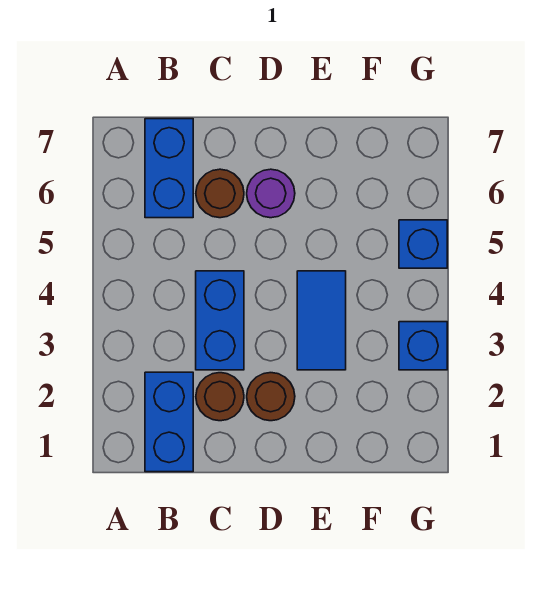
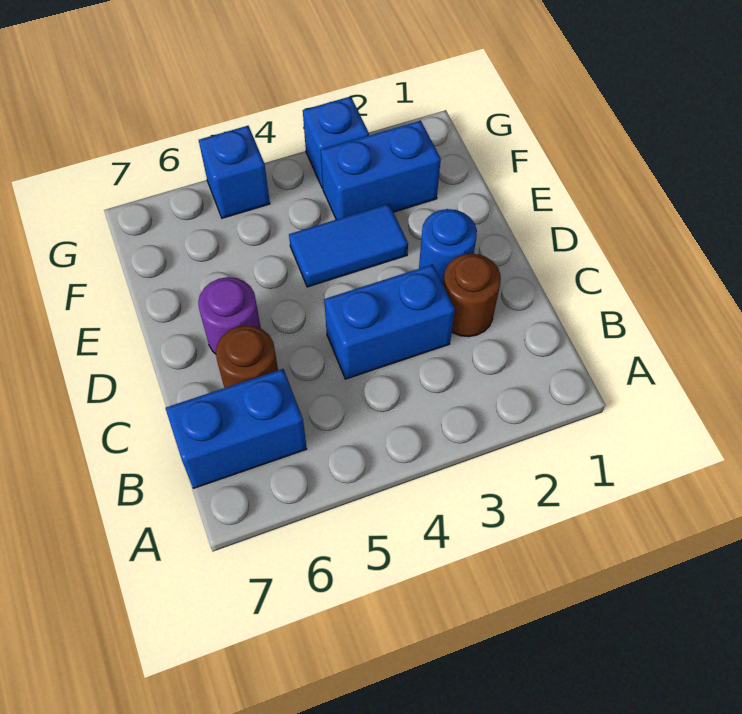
blue 1x2 brick [145,372,193,472] -> blue 1x2 brick moved to [321,121,441,220]
brown 1x1 round brick [247,373,295,421] -> blue 1x1 round brick [419,209,477,284]

